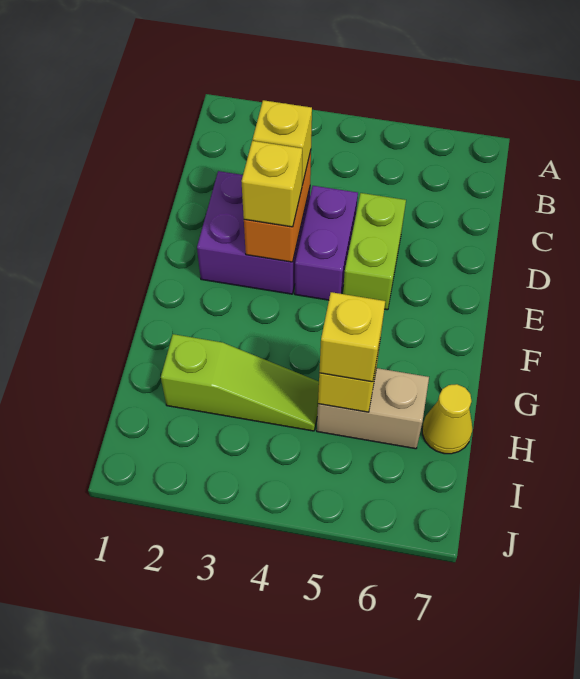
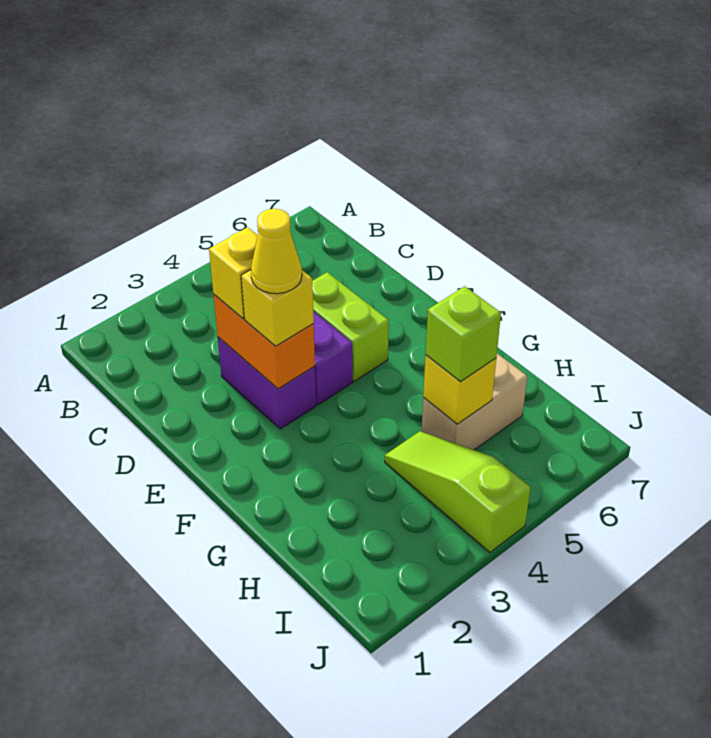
purple 2x2 brick [197,171,310,294] -> purple 1x2 brick [218,337,316,429]
lime 1x3 slope [161,334,319,431] -> lime 1x3 slope turned to [385,431,531,552]
yellow 1x1 brick [319,292,385,382] -> lime 1x1 brick [425,286,501,382]
yellow 1x1 cone [422,384,472,454] -> yellow 1x1 cone moved to [251,209,302,294]

